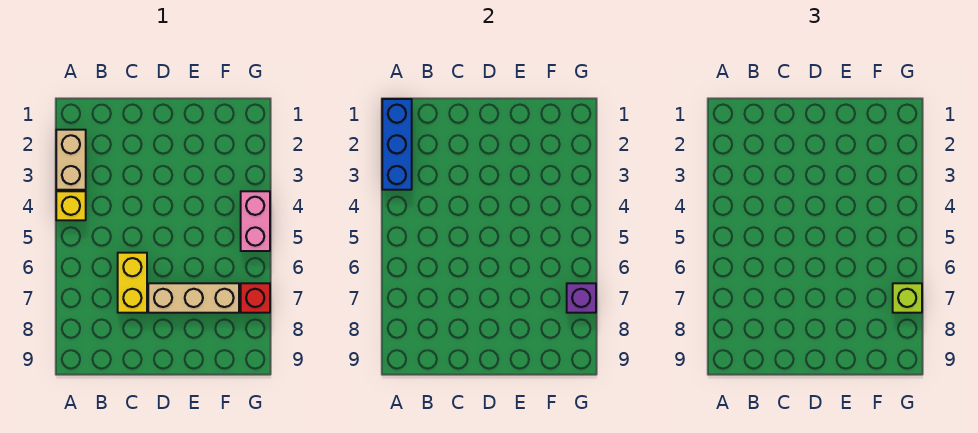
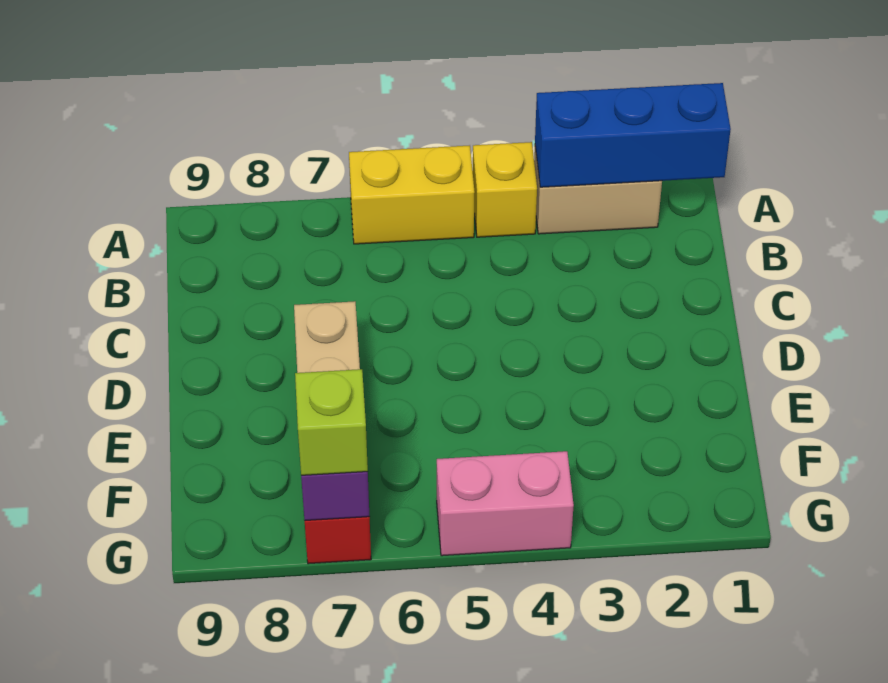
yellow 1x2 brick [118,253,147,313] -> yellow 1x2 brick moved to [349,145,475,244]

